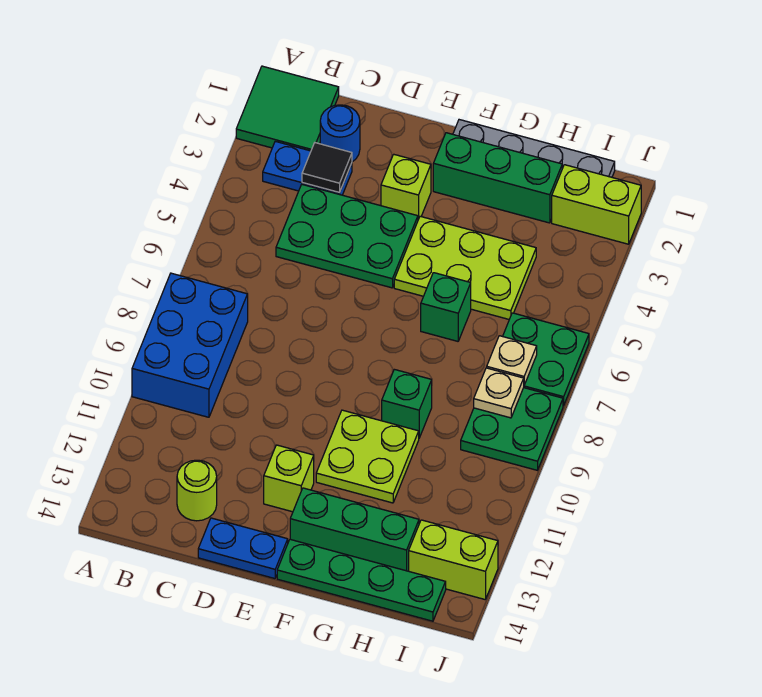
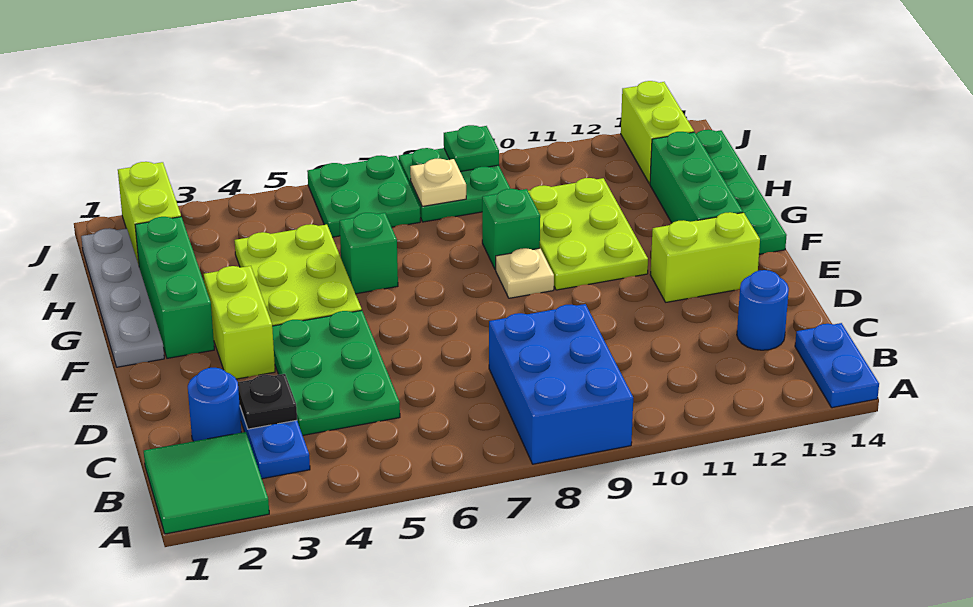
blue 2x3 brick [132,273,248,417] -> blue 2x3 brick turned to [489,304,633,464]
black 1x1 tile [302,143,352,193] -> black 1x1 plate [238,374,297,429]
lime 1x1 round brick [177,460,217,521] -> blue 1x1 round brick [737,270,789,350]
blue 1x2 plate [198,518,288,579] -> blue 1x2 plate moved to [795,323,879,408]
lime 1x1 brick [381,154,431,220] -> lime 1x2 brick [204,266,275,379]
lime 1x1 brick [264,445,314,512] -> lime 1x2 brick [650,212,760,302]
lime 2x2 plate [316,410,419,503] -> lime 2x3 plate [528,178,648,290]
tan 1x1 plate [487,336,537,385] -> tan 1x1 plate moved to [496,248,554,298]
none -> green 1x1 plate [444,125,499,172]

